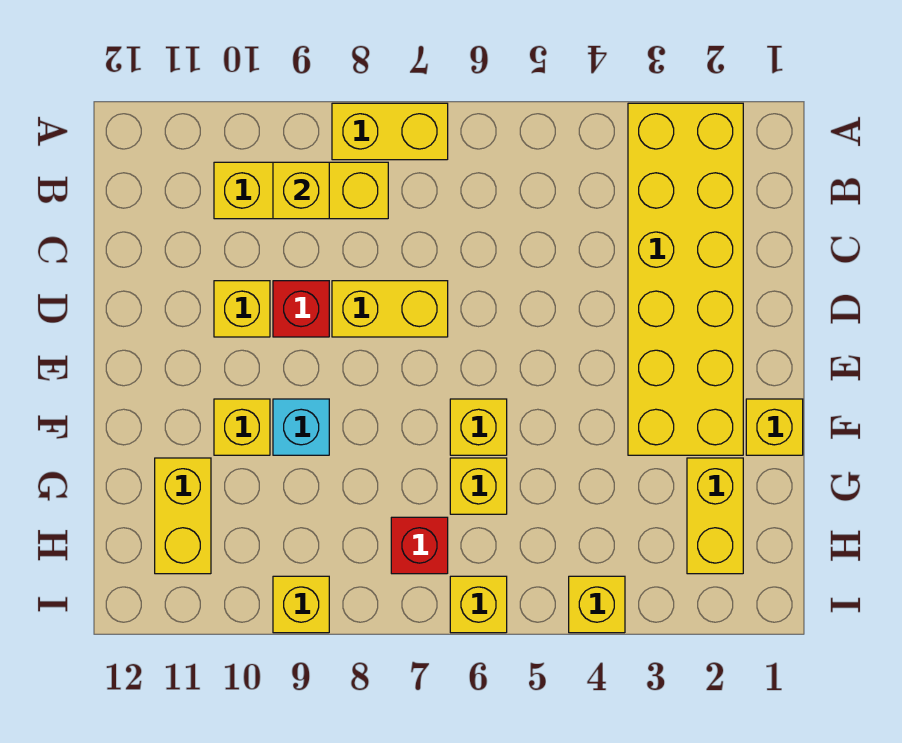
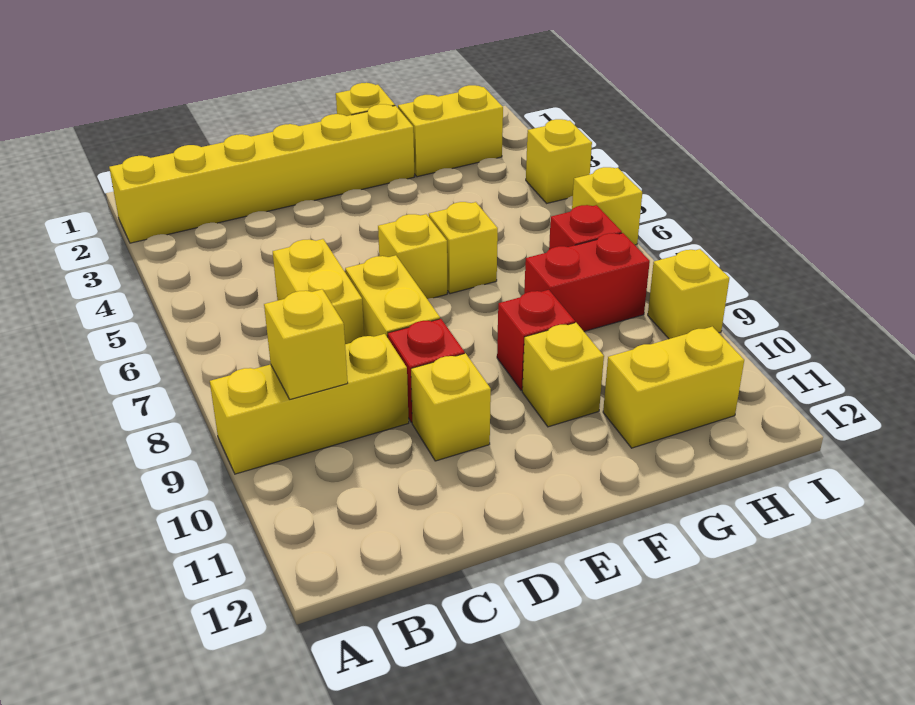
yellow 2x6 brick [628,103,743,455] -> yellow 1x6 brick [109,104,414,243]
yellow 1x2 brick [332,103,448,160] -> yellow 1x2 brick moved to [273,239,364,344]
yellow 1x3 brick [214,162,388,219] -> yellow 1x3 brick turned to [210,334,409,474]
cyan 1x1 brick [273,399,329,455] -> red 1x1 brick [497,290,575,390]
yellow 1x1 brick [450,458,507,514] -> yellow 1x1 brick moved to [378,214,447,299]
none -> red 1x2 brick [524,233,650,331]

